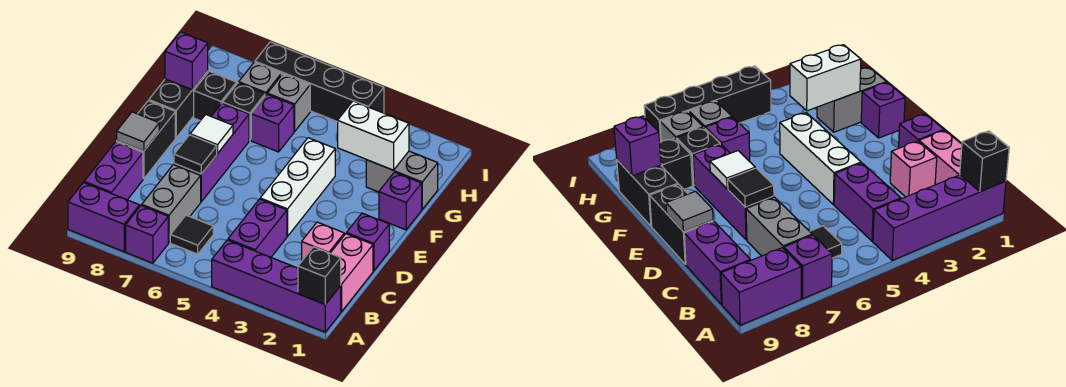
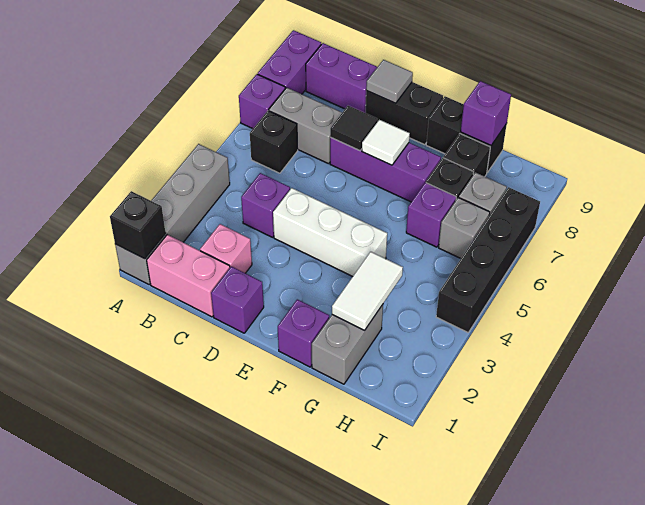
purple 1x4 brick [212,240,341,332] -> grey 1x4 brick [115,144,230,284]
purple 1x2 brick [228,199,287,257] -> purple 1x1 brick [241,173,290,237]
black 1x1 tile [170,215,213,254] -> black 1x1 brick [250,111,298,173]
white 1x2 brick [338,101,409,170] -> white 1x2 tile [332,252,403,330]

